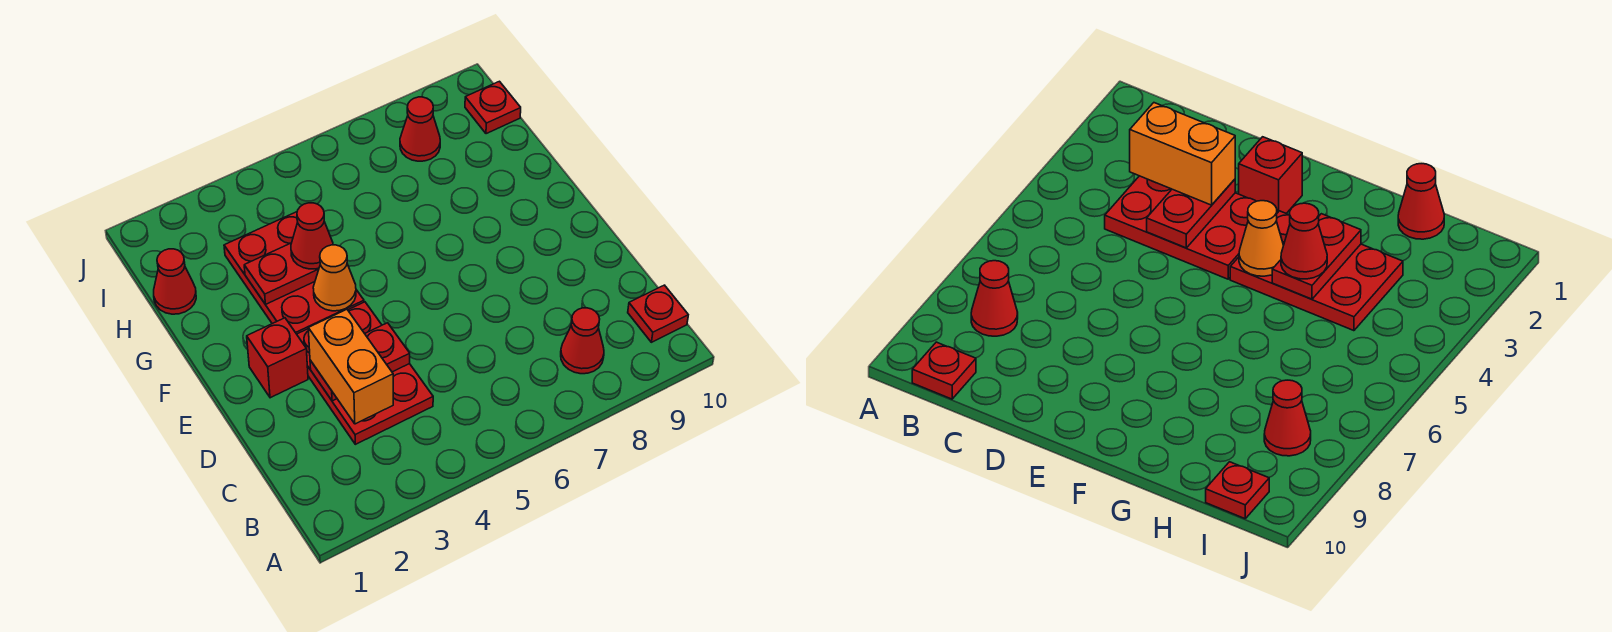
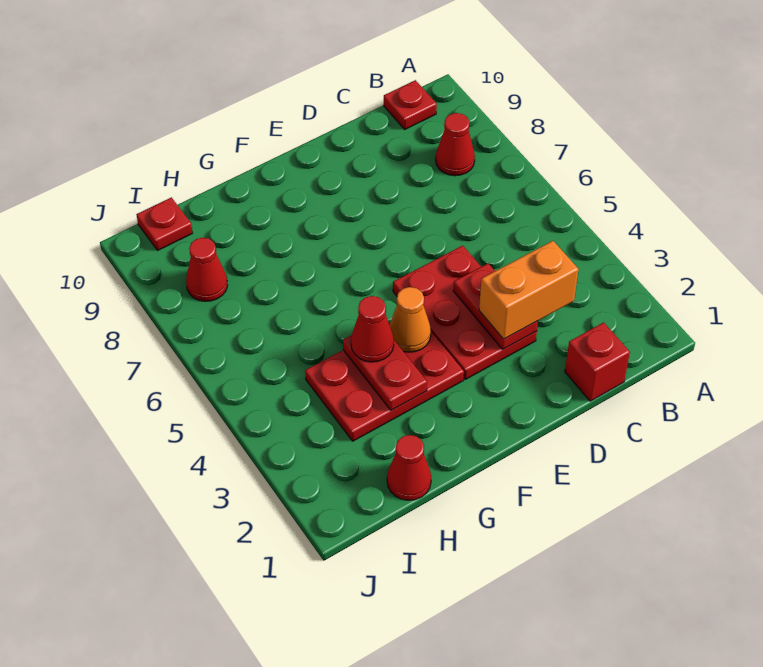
red 2x3 plate [297,302,433,444] -> red 2x3 plate turned to [393,246,537,379]
red 1x1 brick [247,318,308,398] -> red 1x1 brick moved to [565,322,630,401]

